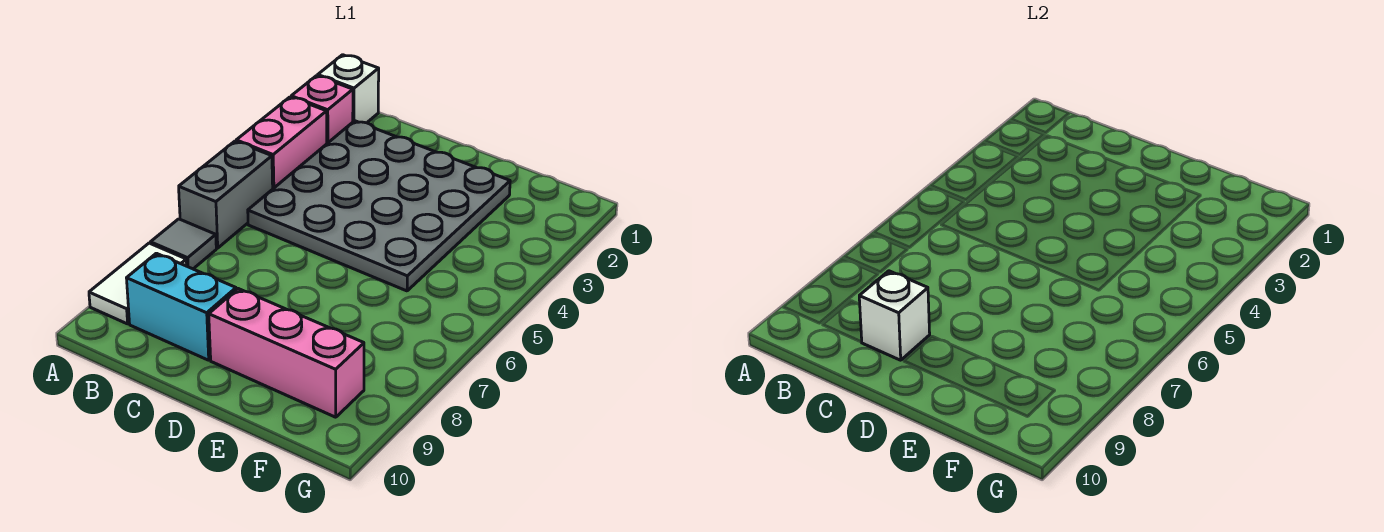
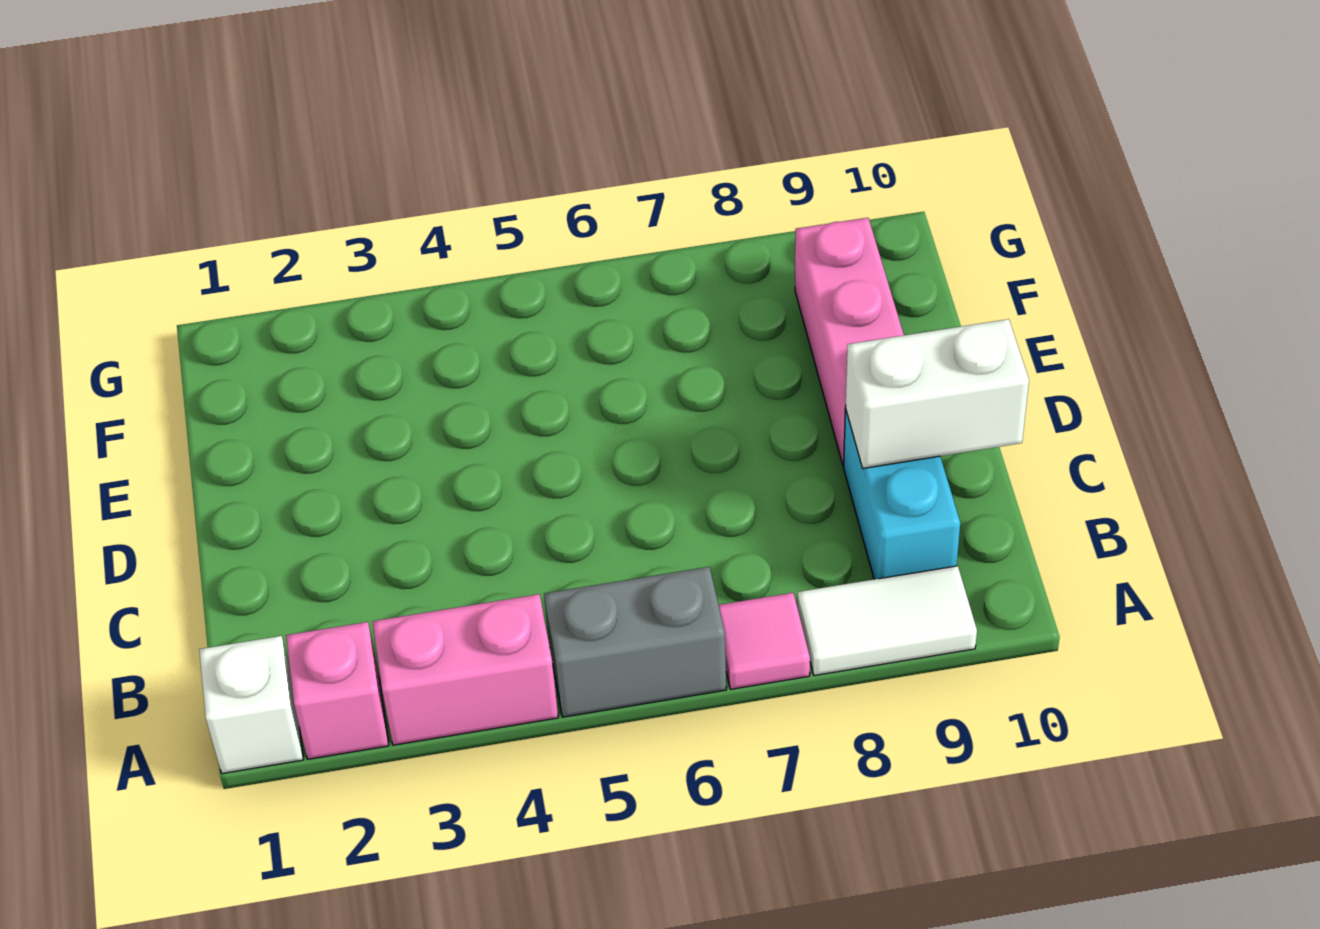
grey 1x1 tile [150,219,216,269] -> pink 1x1 tile [719,593,810,689]
grey 4x4 plate [248,121,510,291] -> none
white 1x1 brick [859,271,930,360] -> white 1x2 brick [846,319,1029,468]

